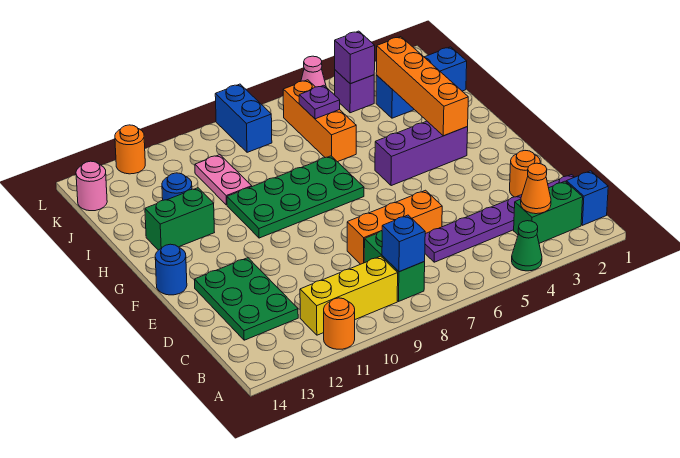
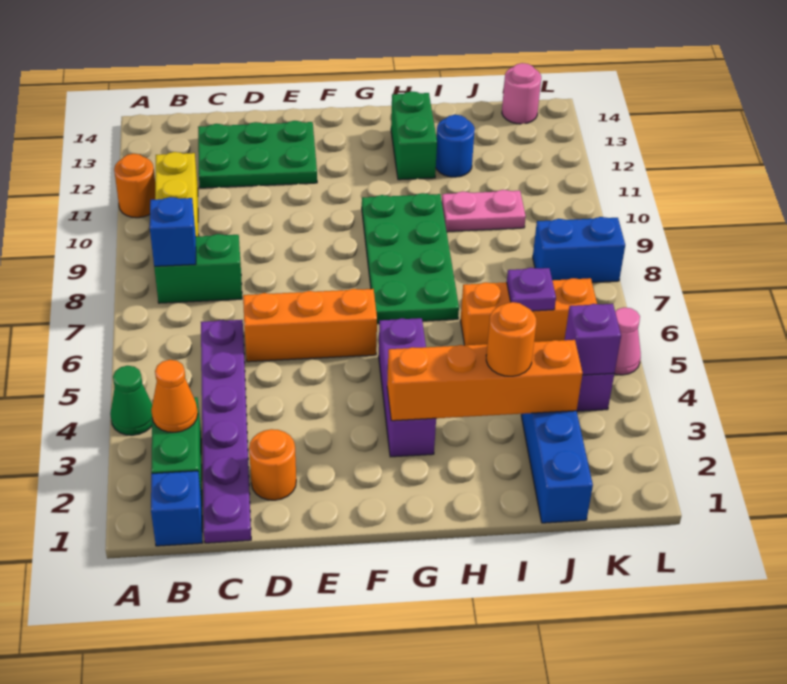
orange 1x3 brick [347,190,442,264] -> orange 1x3 brick turned to [243,289,377,362]
blue 1x1 round brick [155,244,187,295] -> none
orange 1x1 round brick [115,125,145,174] -> orange 1x1 round brick moved to [486,302,536,376]

